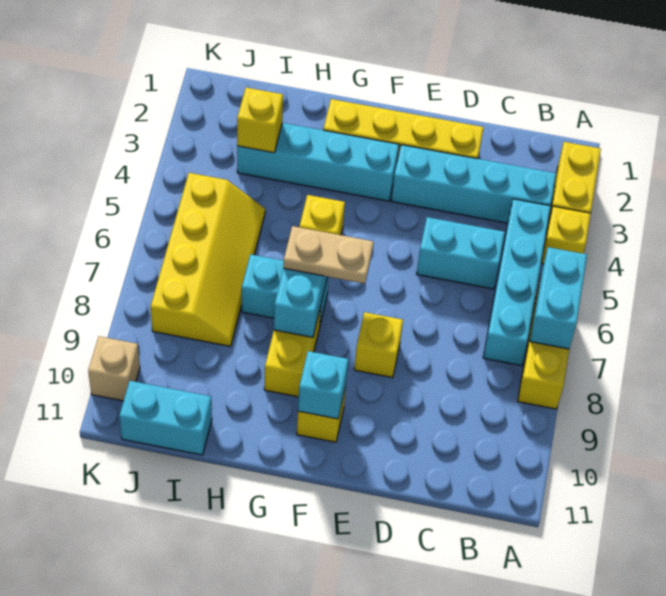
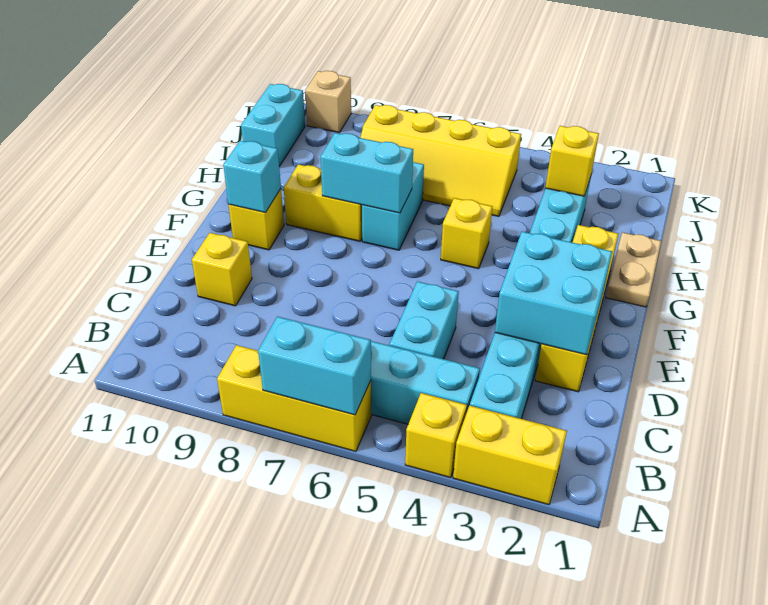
none -> cyan 2x2 brick [495,232,612,355]
yellow 1x1 brick [354,312,403,378] -> yellow 1x1 brick moved to [192,233,252,306]
tan 1x2 plate [283,226,373,284] -> tan 1x2 plate moved to [606,232,661,307]

